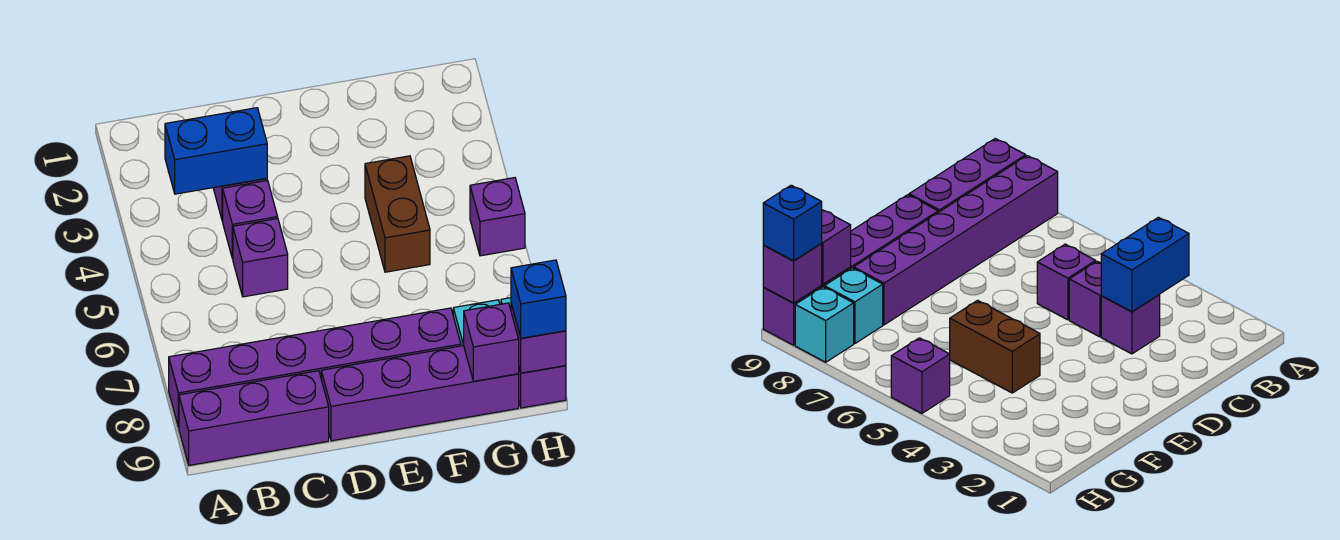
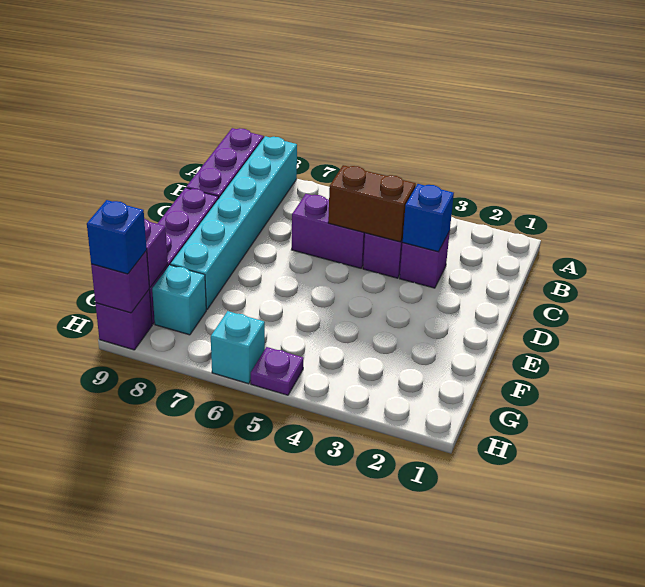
purple 1x6 brick [169,308,461,427] -> cyan 1x6 brick [170,136,297,310]
blue 1x2 brick [165,108,267,194] -> blue 1x1 brick [403,184,454,252]
purple 1x1 brick [233,219,288,297] -> purple 1x2 brick [292,194,365,268]
brown 1x2 brick [365,156,430,272] -> brown 1x2 brick moved to [328,165,416,242]
purple 1x1 brick [470,178,525,256] -> purple 1x1 plate [251,347,304,395]
cyan 1x1 brick [795,287,854,362] -> cyan 1x1 brick moved to [211,311,265,384]

